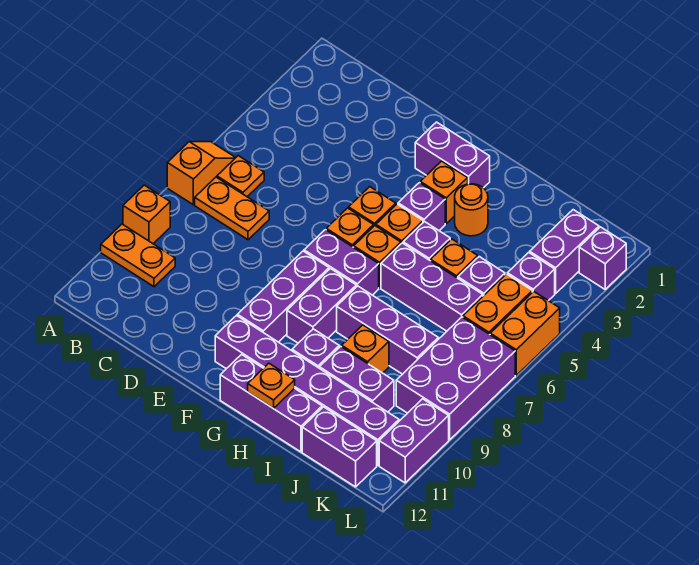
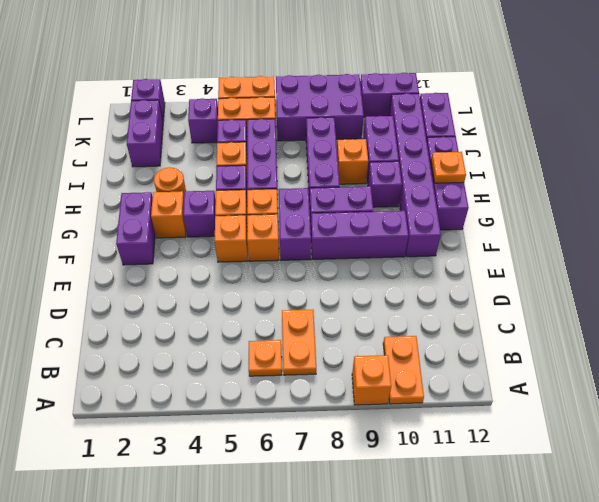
orange 1x2 slope [167,142,236,205] -> none
purple 1x2 brick [530,210,599,293] -> purple 1x2 brick turned to [127,100,163,167]

